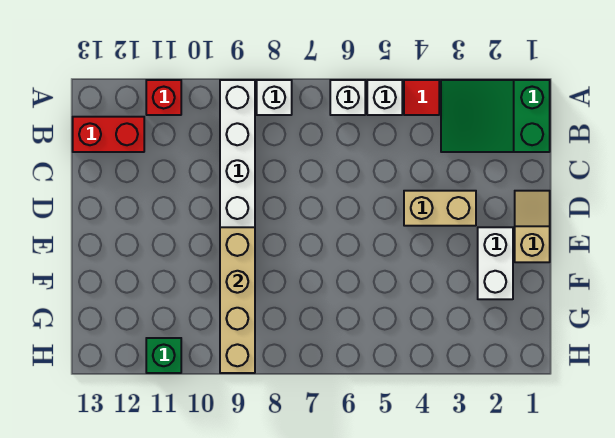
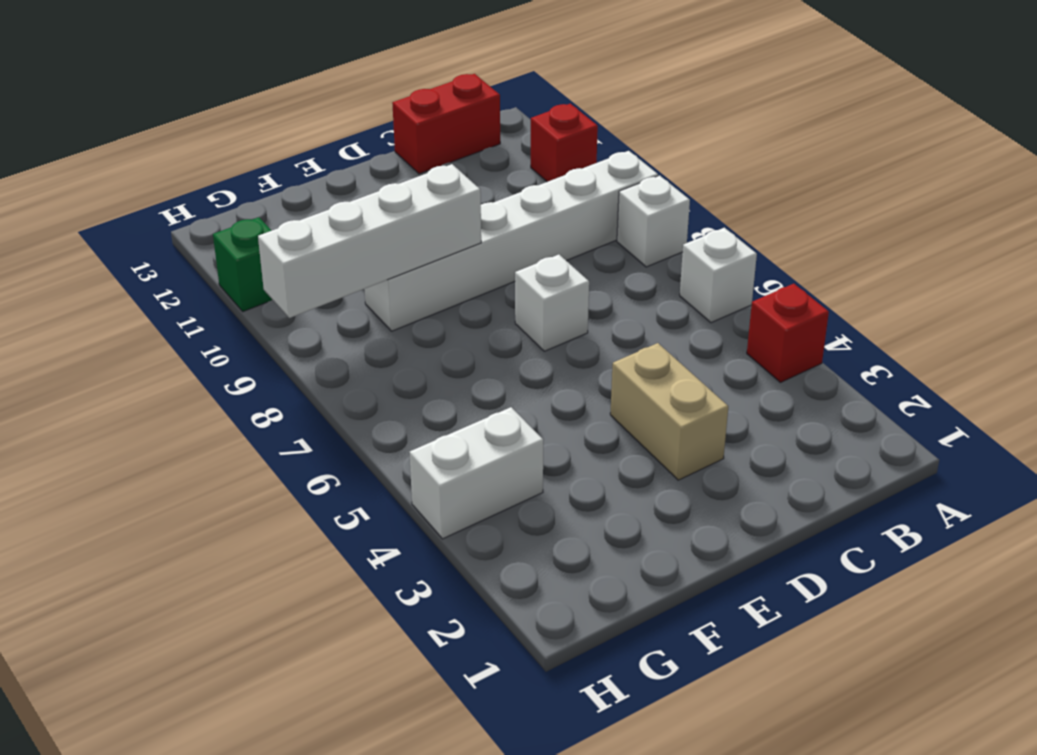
green 2x3 slope [441,80,550,152] -> none
red 1x1 tile [404,80,439,115] -> red 1x1 brick [747,284,829,382]
white 1x1 brick [367,80,402,115] -> white 1x1 brick moved to [515,255,589,351]
red 1x2 brick [73,117,144,152] -> red 1x2 brick turned to [392,74,500,174]
tan 1x2 slope [515,191,550,262] -> none
white 1x2 brick [478,227,513,299] -> white 1x2 brick moved to [410,407,543,539]
tan 1x4 brick [220,227,255,373] -> white 1x4 brick [258,164,481,318]

